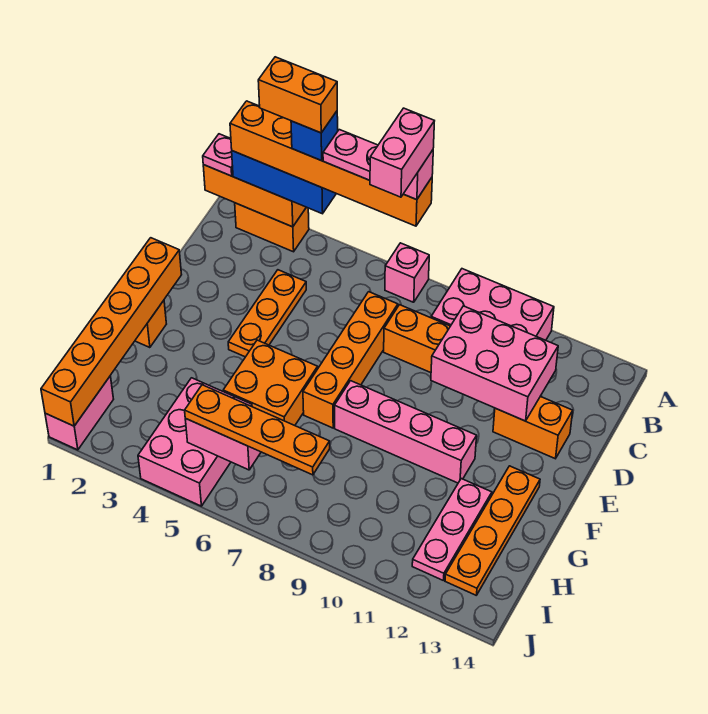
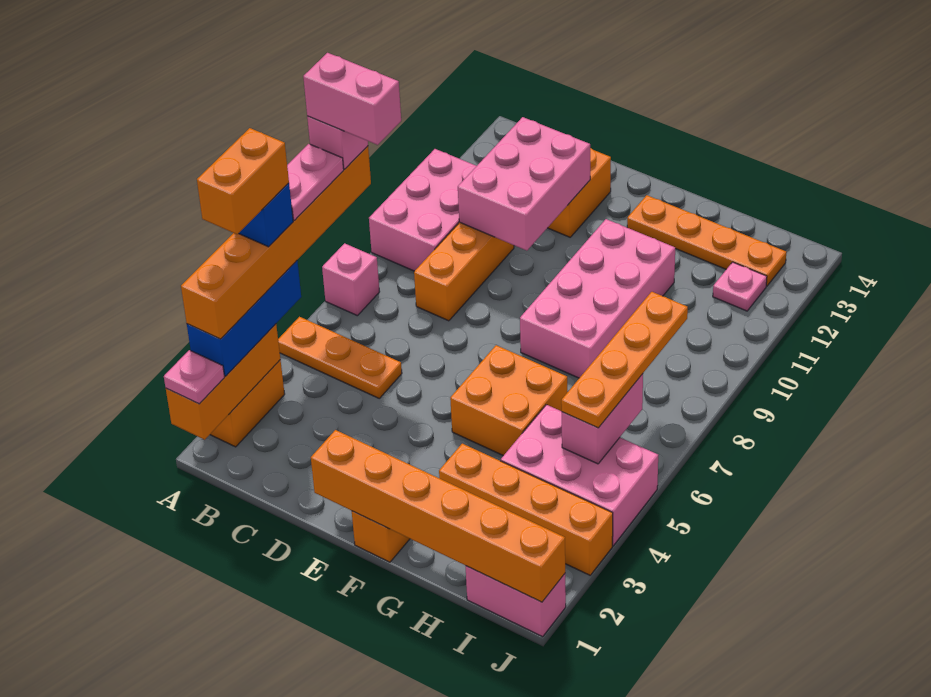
orange 1x3 plate [228,270,306,357] -> orange 1x3 plate moved to [278,317,402,398]
orange 1x4 brick [303,292,398,428] -> orange 1x4 brick moved to [439,444,613,575]
pink 1x4 brick [334,381,477,483] -> pink 2x4 brick [520,219,675,378]
pink 1x3 plate [412,479,492,581] -> pink 1x1 plate [713,262,767,311]

